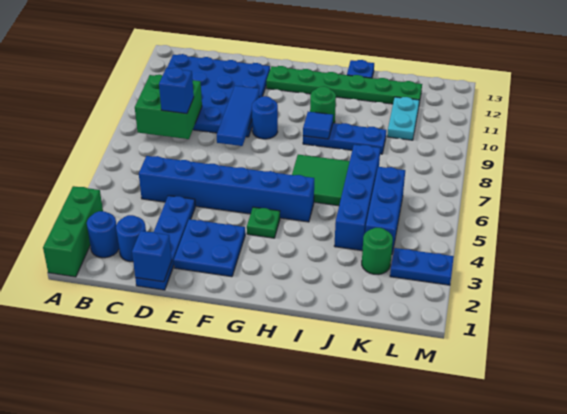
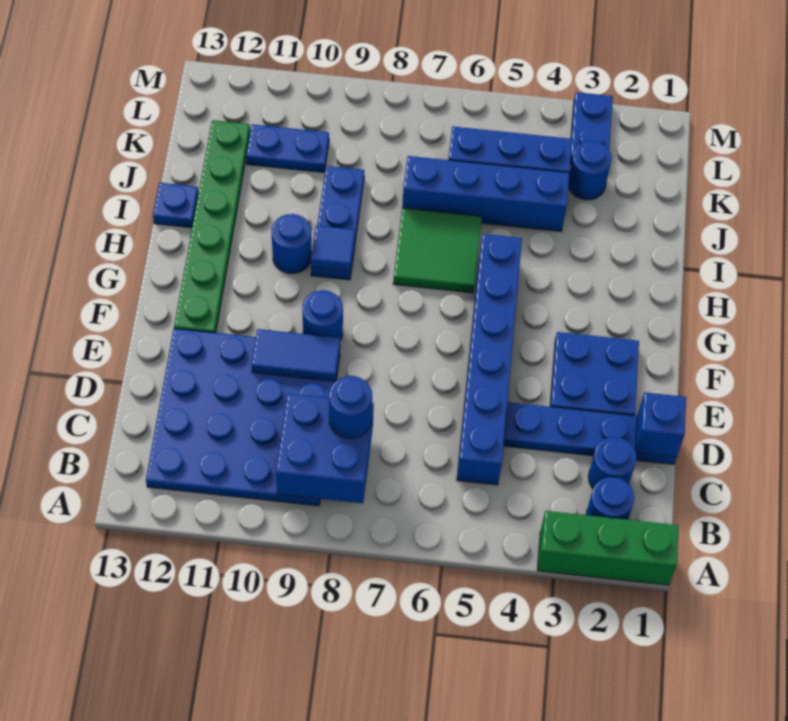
green 2x2 brick [135,75,202,139] -> blue 2x2 brick [276,394,374,503]
blue 1x1 brick [159,68,194,114] -> blue 1x1 round brick [329,376,372,438]
blue 1x3 tile [217,86,259,146] -> blue 1x2 tile [252,329,340,381]
green 1x1 plate [247,207,280,238] -> none
green 1x1 round brick [310,86,336,123] -> blue 1x1 round brick [271,214,312,274]
green 1x1 round brick [362,228,393,275] -> blue 1x1 round brick [568,141,611,200]
cyan 1x2 plate [387,97,419,140] -> blue 1x2 plate [246,124,329,173]

